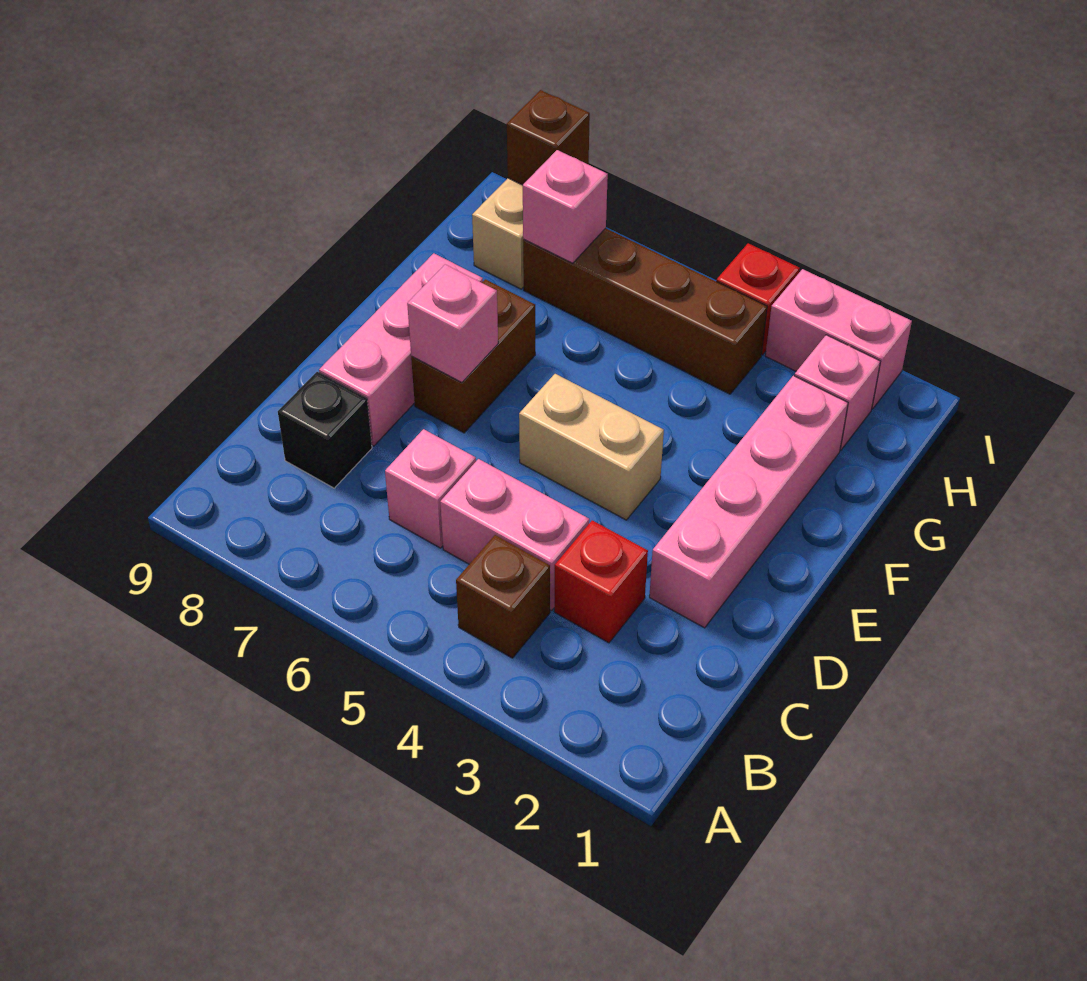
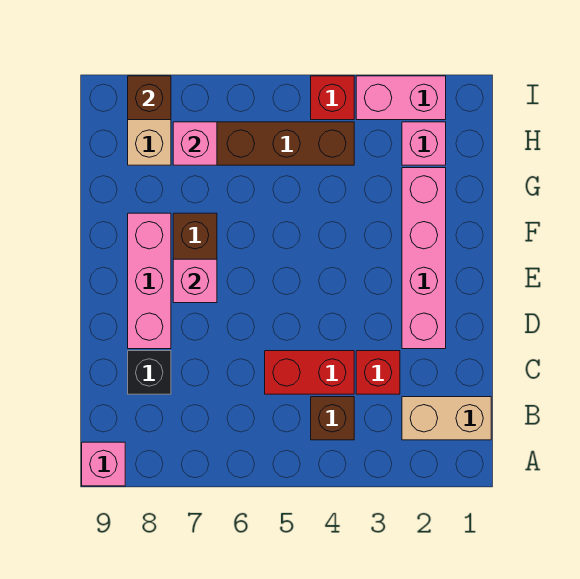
pink 1x2 brick [440,459,589,611] -> red 1x2 brick [265,351,354,394]
pink 1x1 brick [385,429,476,548] -> pink 1x1 brick moved to [82,442,125,486]
tan 1x2 brick [519,374,664,520] -> tan 1x2 brick moved to [402,397,491,440]

